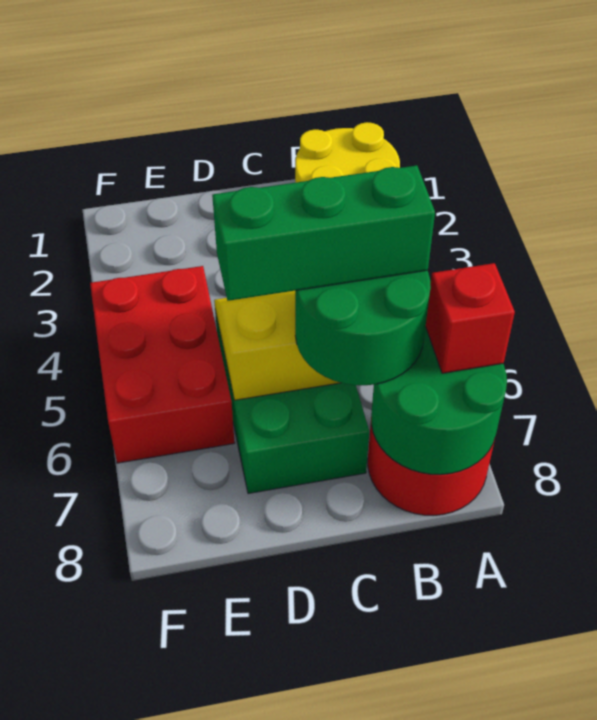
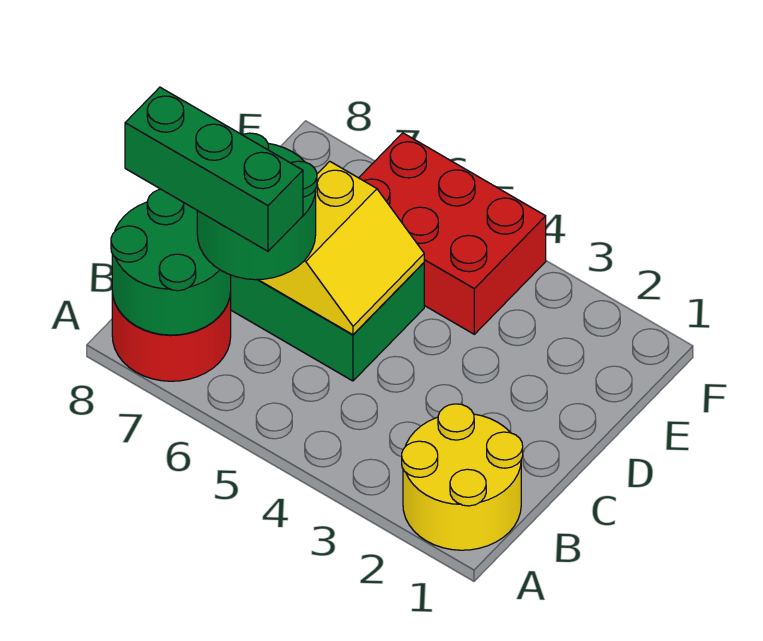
red 1x1 brick [426,263,515,373] -> none
green 1x3 brick [212,165,435,301] -> green 1x3 brick turned to [125,87,303,251]

